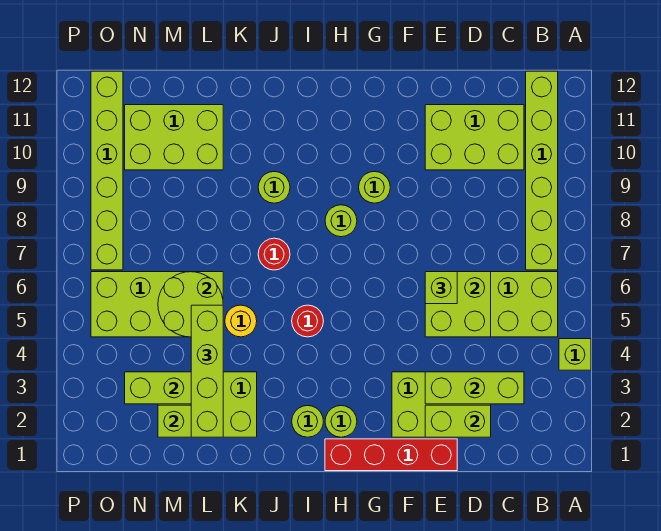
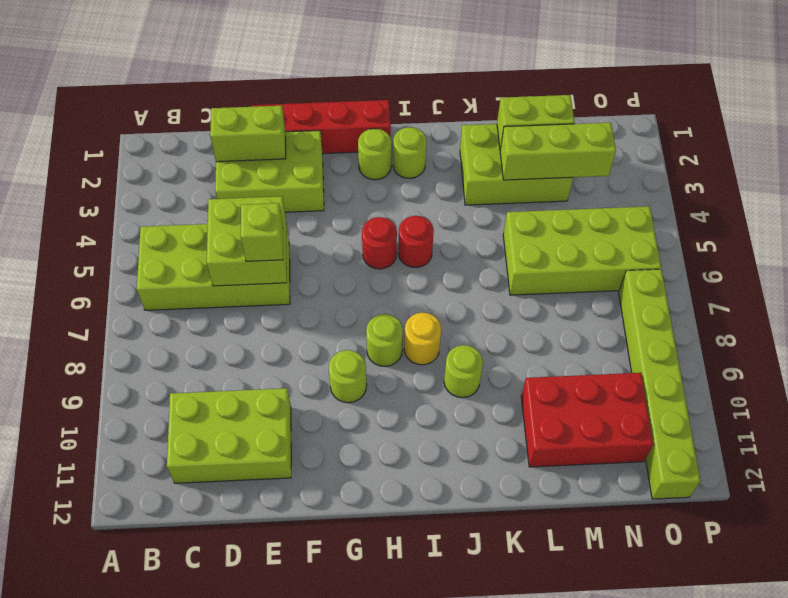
lime 1x1 brick [559,339,591,370] -> none
lime 1x6 brick [526,71,558,270] -> none
lime 1x3 brick [425,372,524,404] -> none
red 1x1 round brick [258,238,290,270] -> red 1x1 round brick moved to [362,217,397,269]
yellow 1x1 round brick [225,305,257,337] -> yellow 1x1 round brick moved to [404,313,441,365]
lime 1x4 brick [191,305,223,437] -> none
lime 2x2 round brick [158,272,223,337] -> none
lime 2x3 brick [125,105,223,170] -> red 2x3 brick [521,373,653,467]

